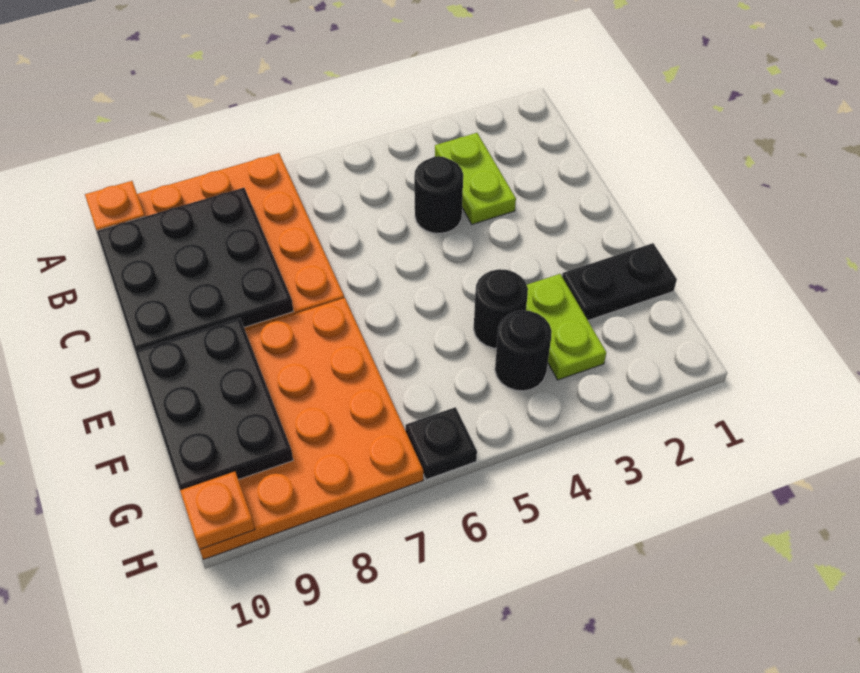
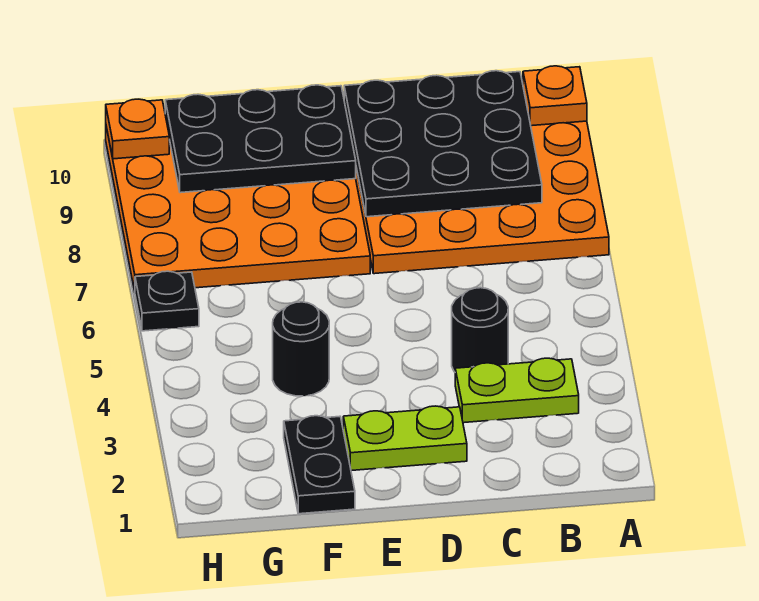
lime 1x2 plate [526,274,606,380] -> lime 1x2 plate moved to [343,406,467,471]
black 1x1 round brick [495,310,552,391] -> none

